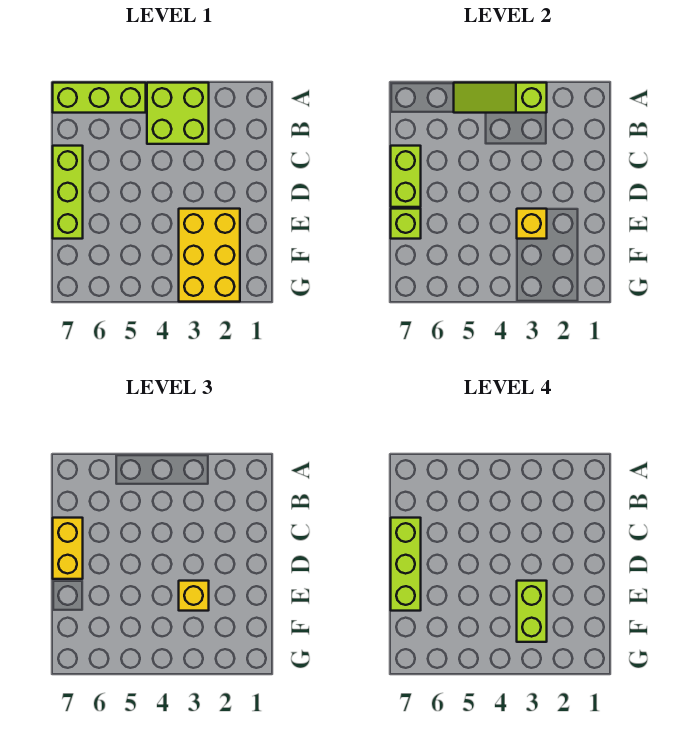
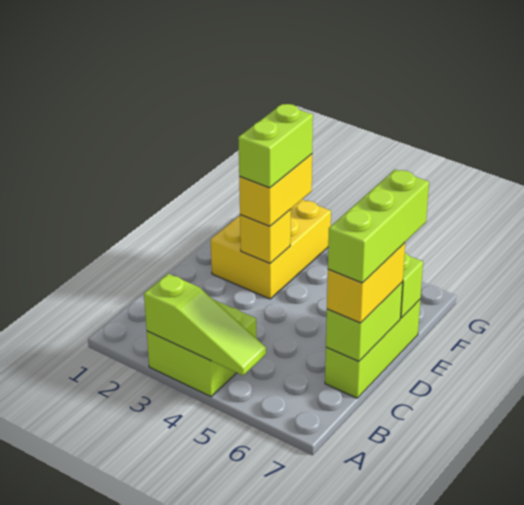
lime 1x3 brick [53,83,146,113] -> none
yellow 1x1 brick [179,581,209,611] -> yellow 1x2 brick [239,154,312,226]

